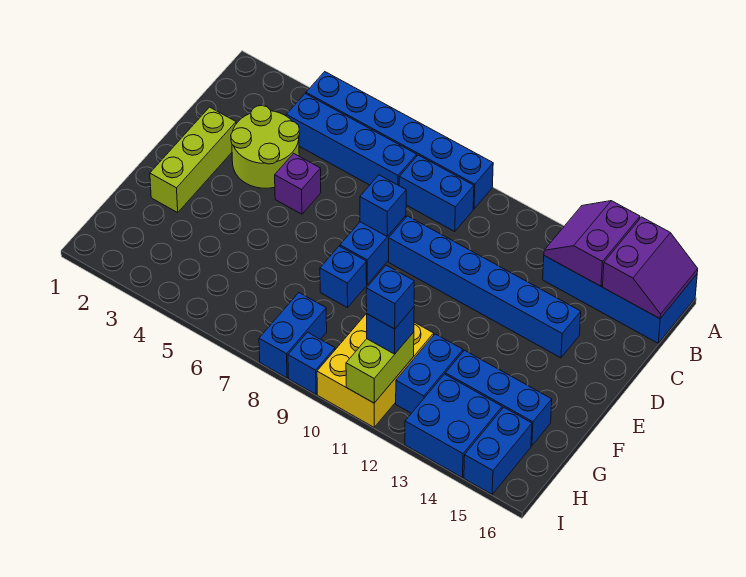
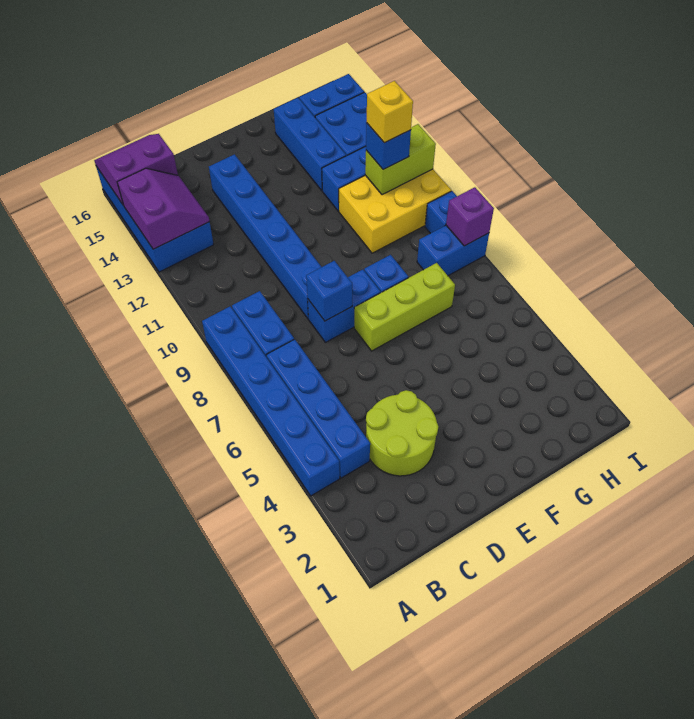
purple 2x2 slope [544,201,640,286] -> purple 2x2 slope turned to [117,168,210,249]
lime 1x3 brick [150,107,236,212] -> lime 1x3 brick moved to [354,263,455,351]
purple 1x1 brick [275,153,321,214] -> purple 1x1 brick moved to [446,187,494,246]
blue 1x1 brick [366,265,414,329] -> yellow 1x1 brick [367,81,413,143]

